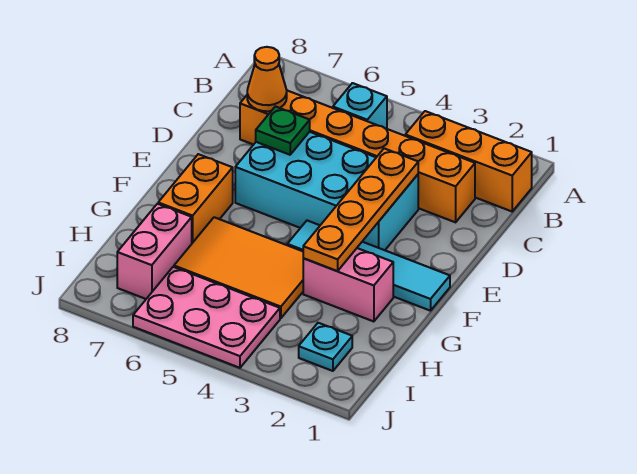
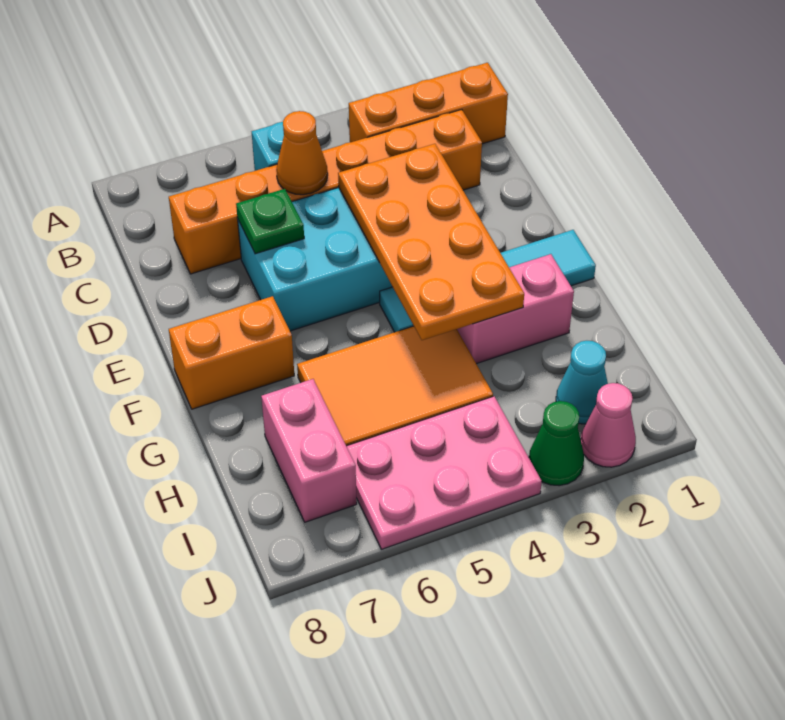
orange 1x1 cone [247,47,287,111] -> orange 1x1 cone moved to [276,111,328,195]
orange 1x4 plate [303,148,418,271] -> orange 2x4 plate [338,144,524,340]
orange 1x2 brick [158,154,233,243] -> orange 1x2 brick turned to [169,296,294,409]
cyan 1x1 plate [299,323,352,371] -> cyan 1x1 cone [556,341,608,424]
none -> pink 1x1 cone [581,383,636,467]
none -> green 1x1 cone [529,401,584,486]

